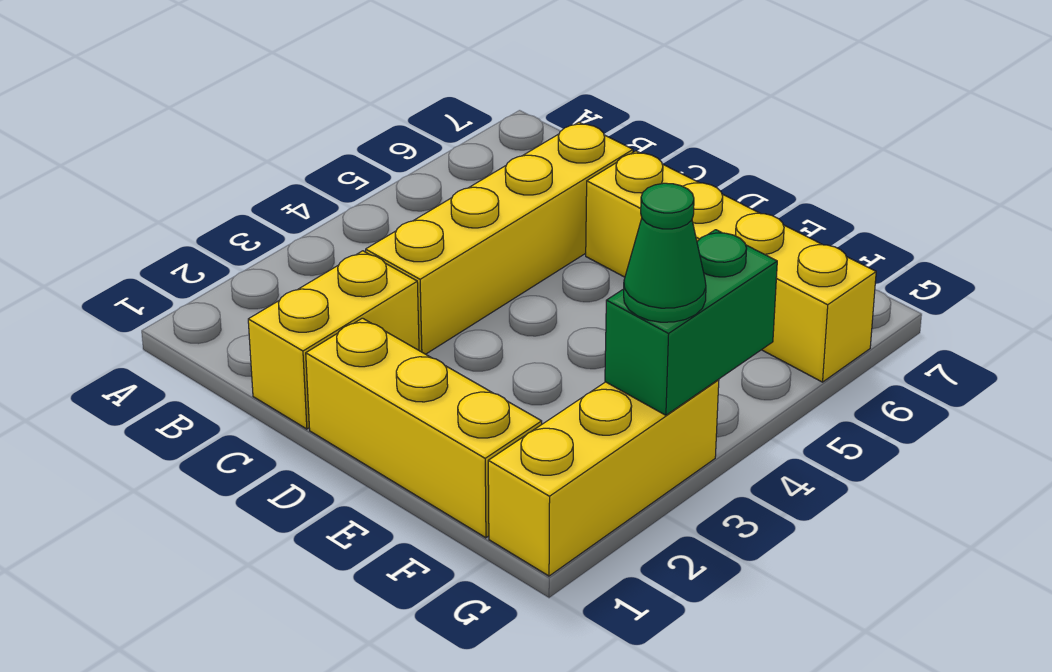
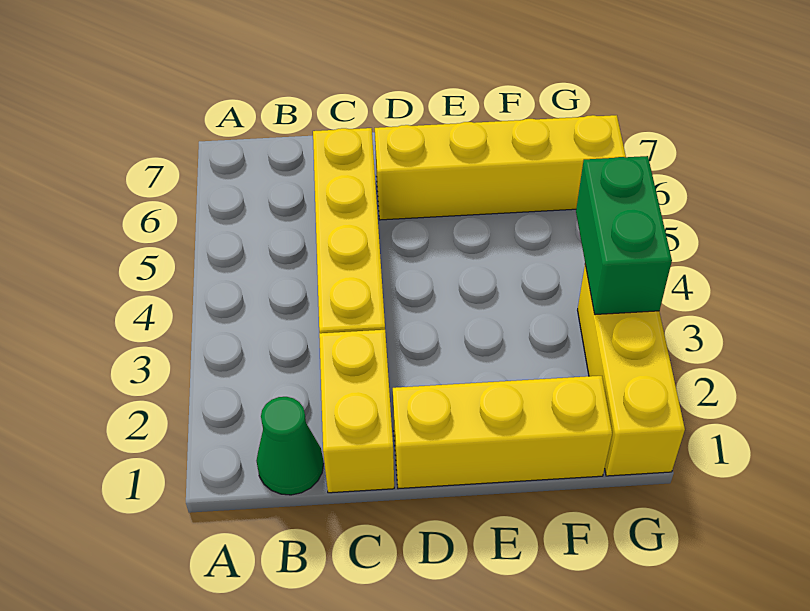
green 1x1 cone [624,183,706,322] -> green 1x1 cone moved to [256,397,324,495]

